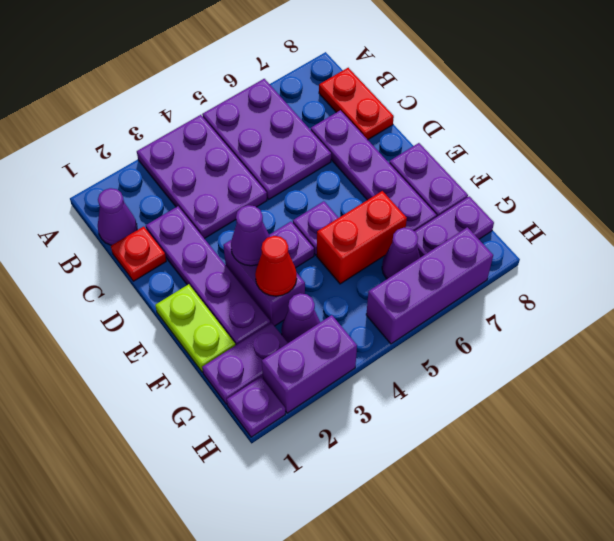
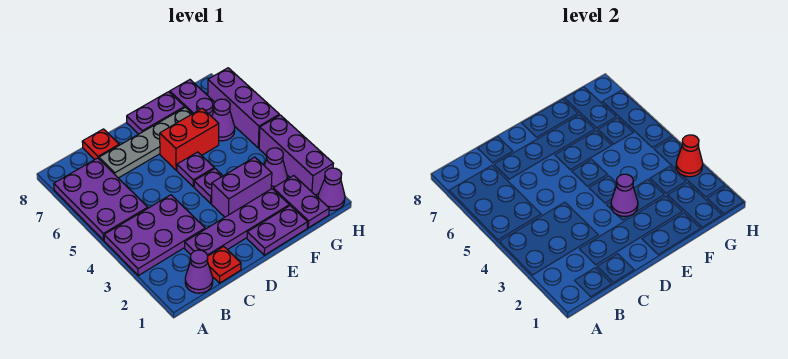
purple 2x3 plate [202,79,331,199] -> purple 2x3 plate turned to [54,158,148,240]
red 1x2 plate [319,68,394,140] -> red 1x1 plate [82,129,119,160]
purple 1x4 plate [311,110,437,231] -> grey 1x4 plate [99,107,192,178]
lime 1x2 plate [155,284,235,372] -> purple 1x2 plate [247,206,308,255]
red 1x1 cone [255,236,297,296] -> red 1x1 cone moved to [676,135,703,177]
red 1x2 brick [317,191,407,284] -> red 1x2 brick turned to [160,108,219,170]
purple 1x1 plate [227,377,285,437] -> purple 1x1 cone [318,168,345,210]
purple 1x2 brick [262,315,357,413] -> purple 1x3 brick [259,115,333,195]

